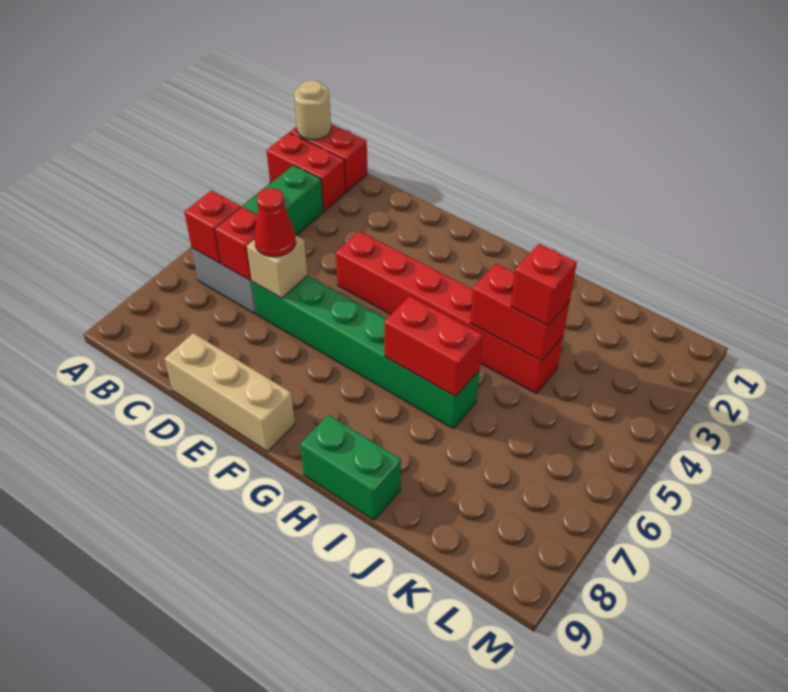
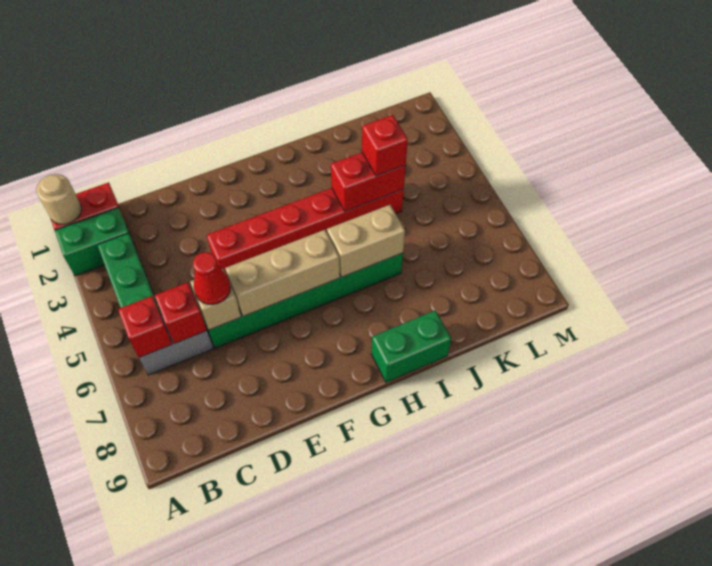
red 1x2 brick [266,133,346,211] -> green 1x2 brick [55,207,133,276]
tan 1x3 brick [164,333,295,452] -> tan 1x3 brick moved to [225,230,340,316]
red 1x2 brick [384,296,483,397] -> tan 1x2 brick [327,205,405,277]

